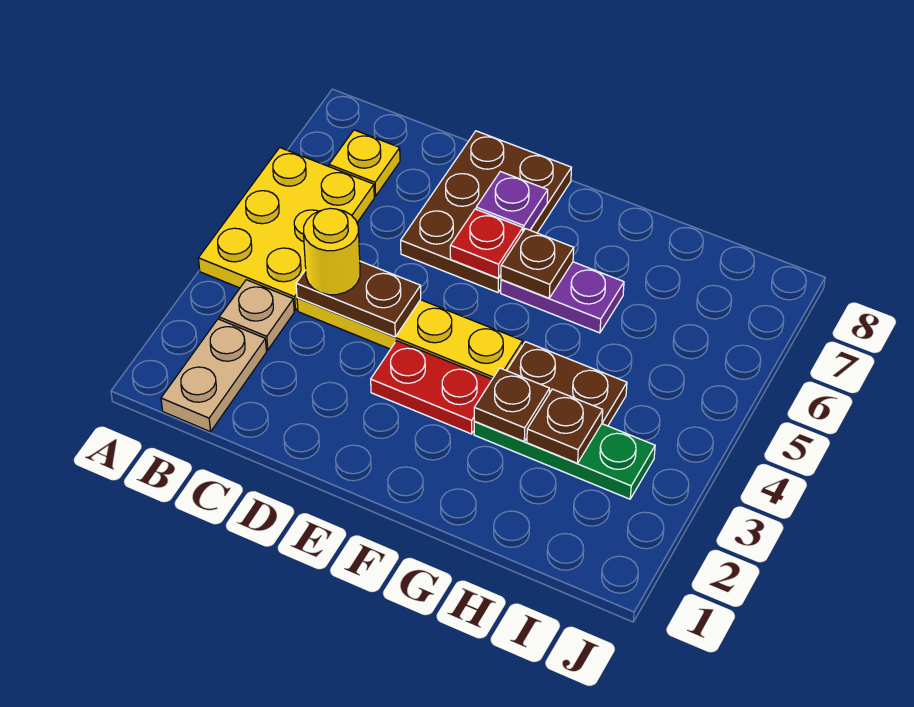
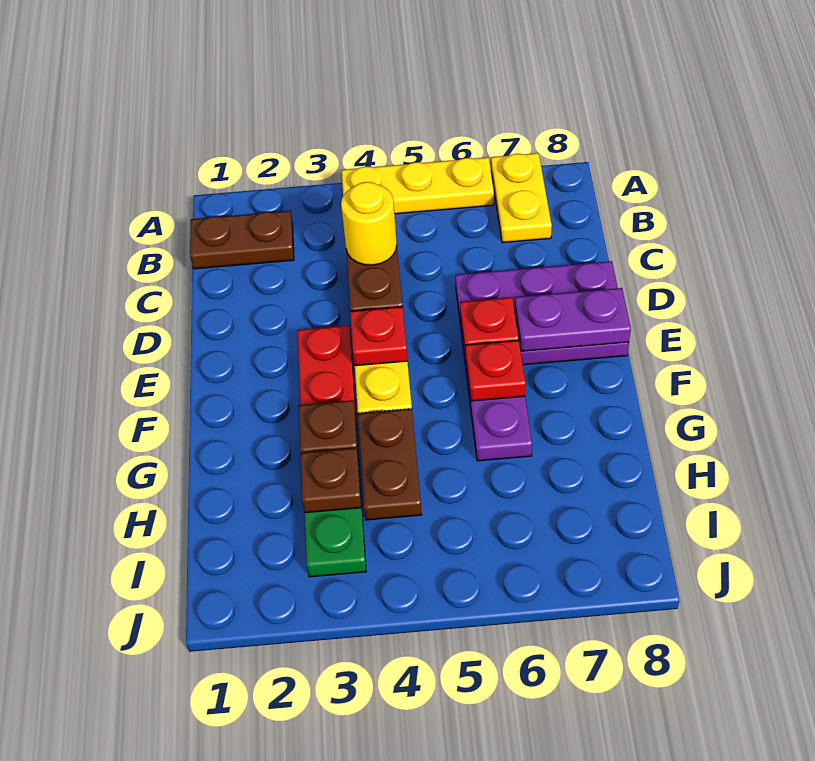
yellow 2x3 plate [198,148,374,311] -> yellow 1x3 plate [342,157,494,214]
tan 1x2 plate [161,319,266,432] -> brown 1x2 plate [190,211,294,269]
tan 1x1 plate [219,280,294,350] -> none
yellow 1x1 plate [329,130,400,196] -> yellow 1x2 plate [491,153,552,243]
brown 2x3 plate [401,131,571,292] -> purple 2x3 plate [455,261,629,366]
none -> red 1x1 plate [350,307,407,366]
purple 1x1 plate [476,172,548,231] -> purple 1x2 plate [515,288,631,351]
brown 1x1 plate [501,229,574,298] -> red 1x1 plate [466,340,526,401]

